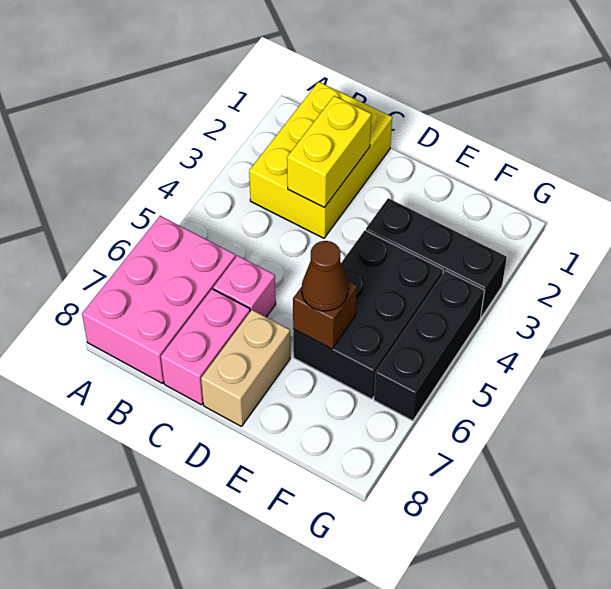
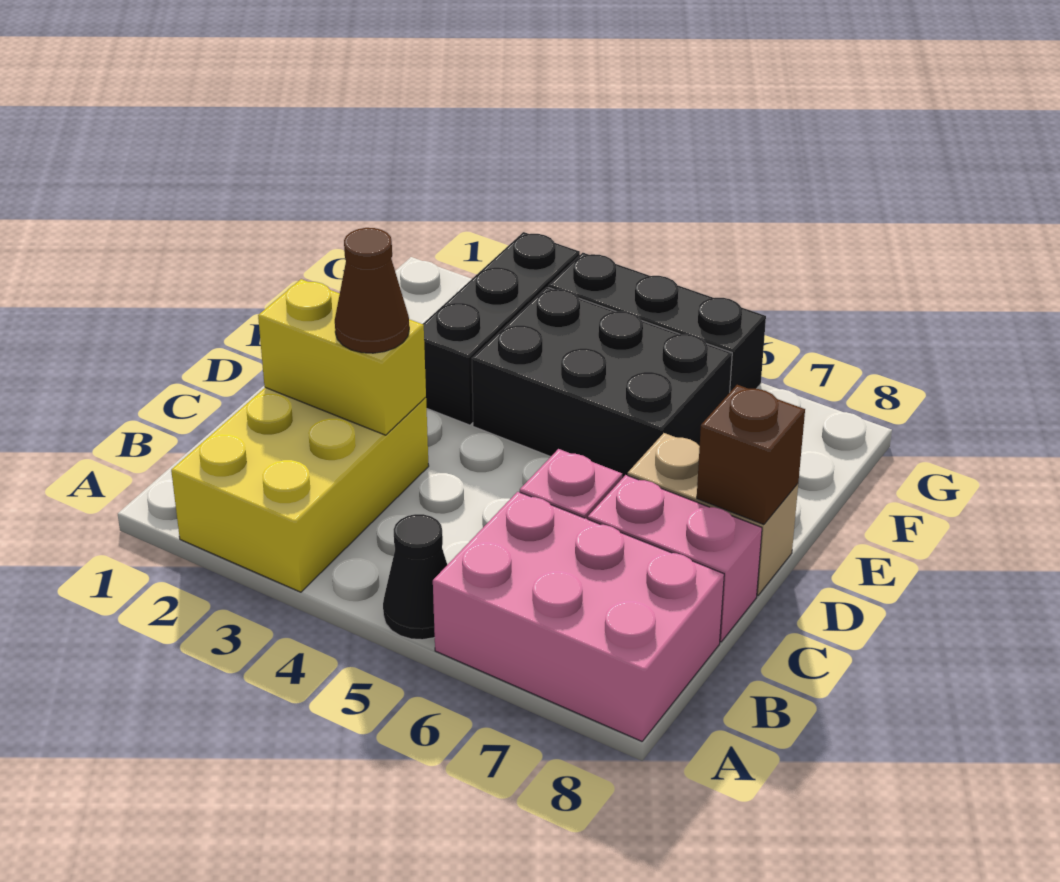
none -> black 1x1 cone [383,514,447,640]
yellow 2x3 brick [249,82,392,238] -> yellow 2x3 brick turned to [171,388,429,592]
brown 1x1 brick [293,281,357,349] -> brown 1x1 brick moved to [697,385,805,524]
brown 1x1 cone [302,241,348,311] -> brown 1x1 cone moved to [335,228,409,353]

